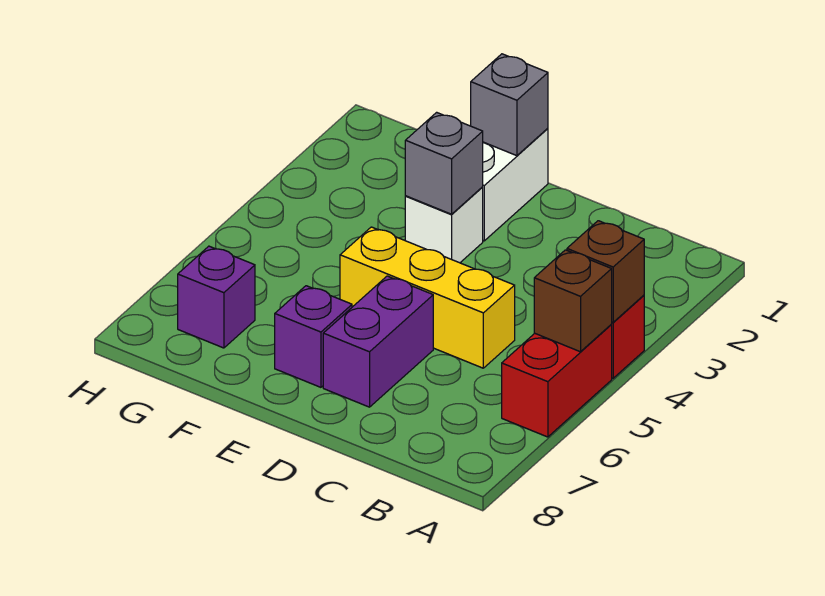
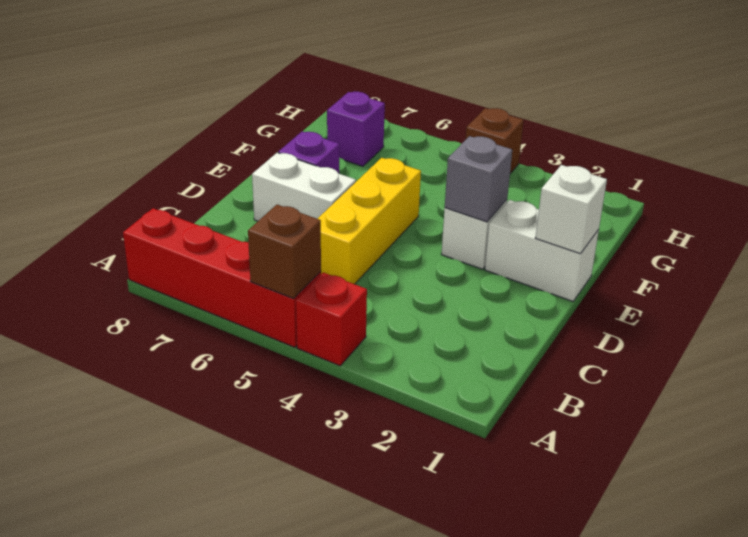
brown 1x1 brick [567,221,644,322] -> brown 1x1 brick moved to [466,108,523,173]
red 1x2 brick [502,325,612,437] -> red 1x4 brick [123,208,321,347]
purple 1x2 brick [323,276,433,407] -> white 1x2 brick [252,153,356,221]
grey 1x1 brick [471,54,548,156] -> white 1x1 brick [535,165,607,254]

